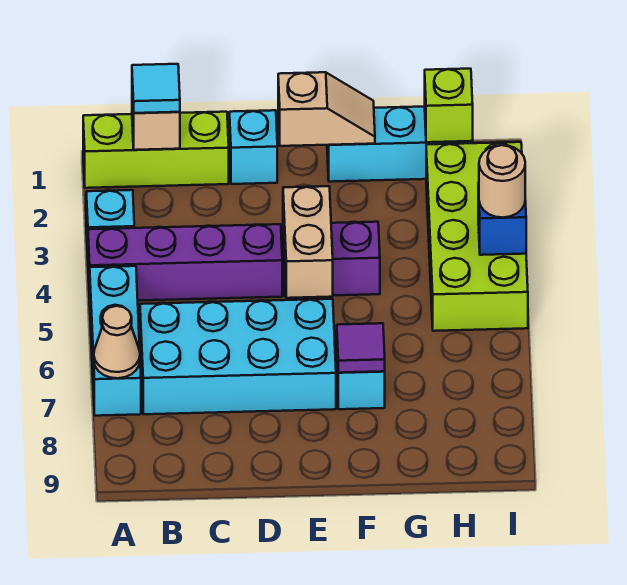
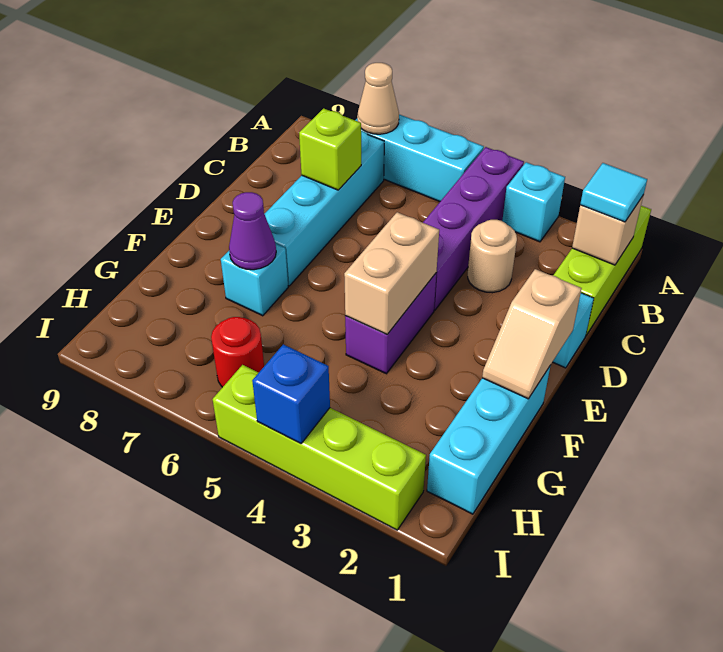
cyan 2x4 brick [140,299,336,414] -> cyan 1x4 brick [265,131,384,286]
tan 1x2 brick [283,186,333,298] -> tan 1x2 brick turned to [344,212,439,334]
purple 1x1 tile [337,323,385,373] -> purple 1x1 cone [229,192,276,270]
lime 1x1 brick [425,69,473,142] -> lime 1x1 brick moved to [299,108,361,190]
lime 2x4 brick [426,142,528,331] -> lime 1x4 brick [213,365,426,530]
none -> red 1x1 round brick [211,317,264,387]
tan 1x1 round brick [479,145,525,217] -> tan 1x1 round brick moved to [468,220,517,293]

